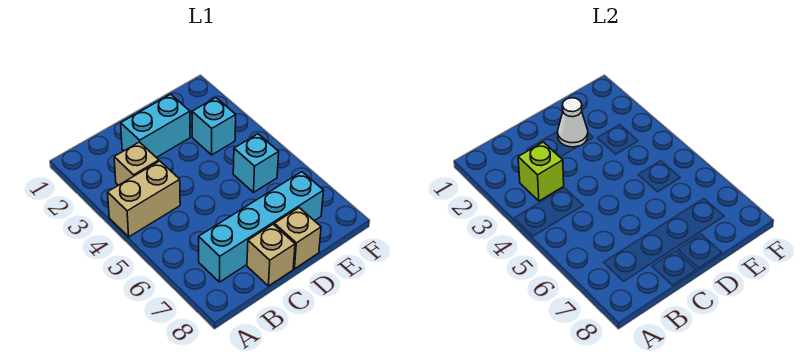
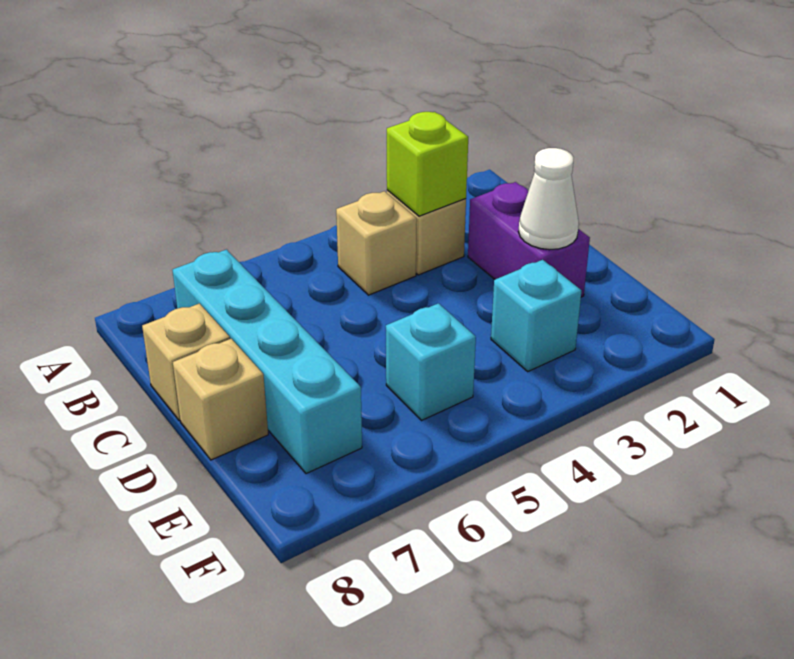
tan 1x2 brick [107,161,180,237] -> tan 1x1 brick [336,191,417,295]
cyan 1x2 brick [121,94,190,158] -> purple 1x2 brick [468,182,590,297]

